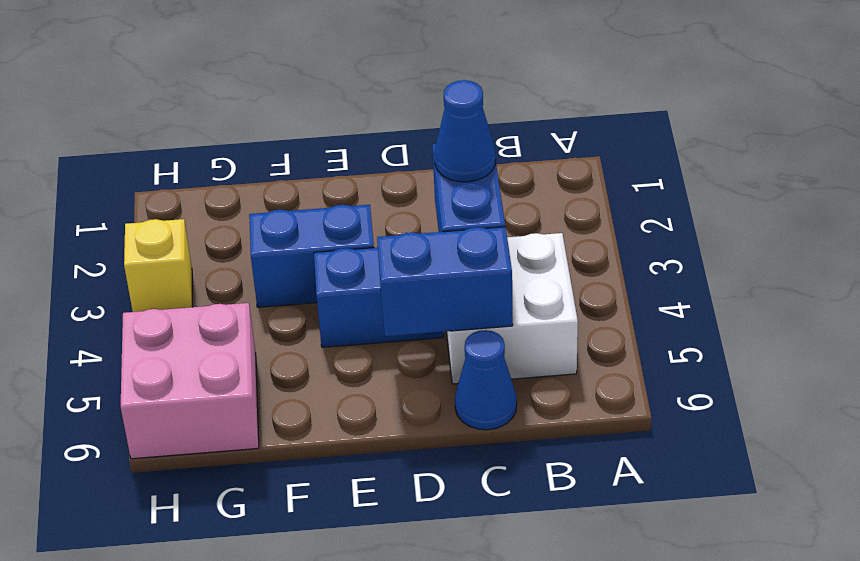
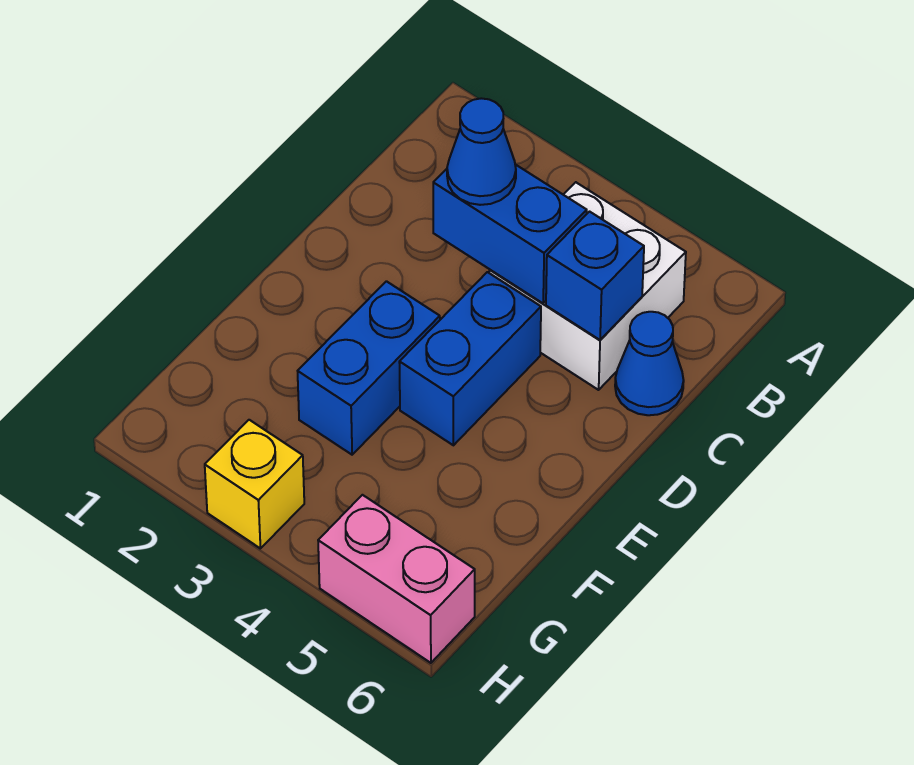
blue 1x2 brick [377,227,513,336] -> blue 1x1 brick [546,212,644,340]
pink 2x2 brick [121,303,259,459] -> pink 1x2 brick [318,495,475,663]

